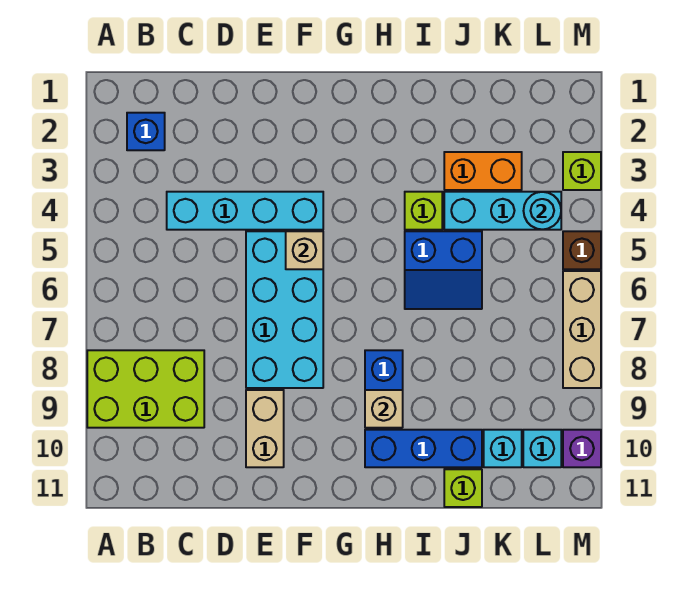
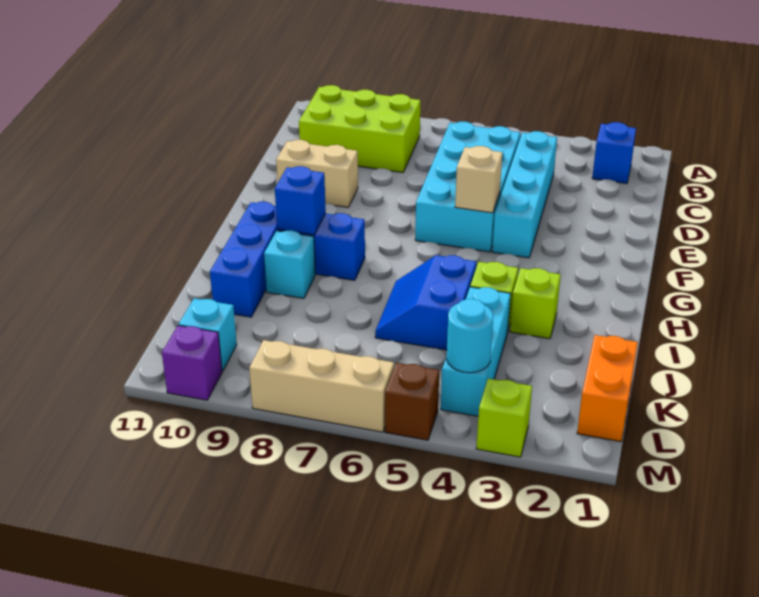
lime 2x3 brick [87,350,204,428] -> lime 2x3 brick turned to [299,85,420,173]
cyan 2x4 brick [246,231,323,388] -> cyan 2x4 brick turned to [415,122,520,252]
tan 1x1 brick [365,390,403,428] -> blue 1x1 brick [275,166,326,235]
orange 1x2 brick [444,152,522,190] -> orange 1x2 brick moved to [577,335,638,442]
lime 1x1 brick [444,469,482,507] -> lime 1x1 brick moved to [510,268,561,339]
cyan 1x1 brick [484,430,522,467] -> cyan 1x1 brick moved to [264,230,315,298]

